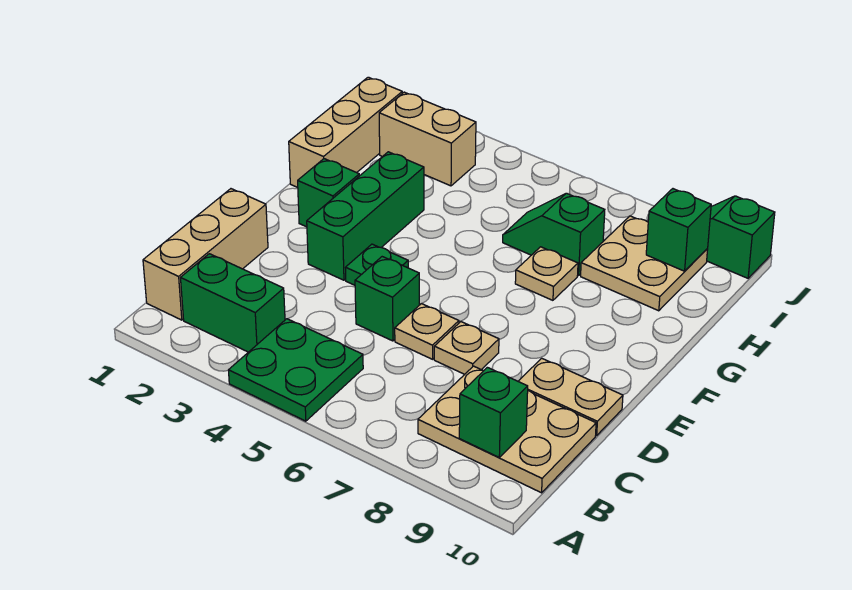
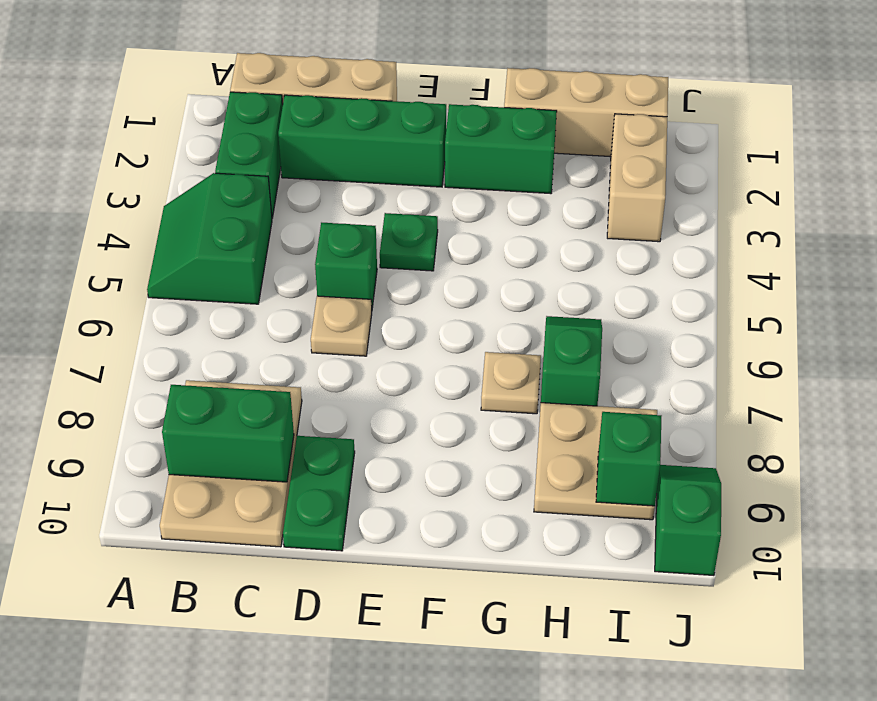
green 2x2 plate [228,319,363,421] -> green 2x2 slope [147,173,272,304]
green 1x1 brick [459,367,528,457] -> green 1x2 brick [162,385,294,482]
tan 1x1 plate [434,322,499,374] -> none
tan 1x2 plate [518,358,623,436] -> green 1x2 plate [283,436,355,551]
green 1x3 brick [307,152,424,280] -> green 1x3 brick moved to [278,95,446,187]
green 1x1 brick [298,159,359,227] -> green 1x2 brick [445,104,557,194]

